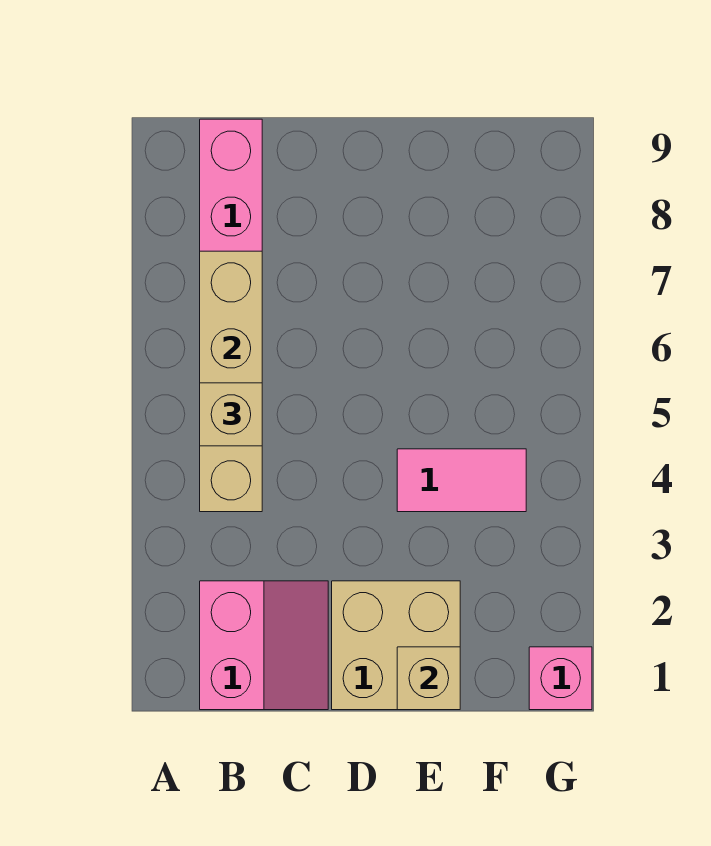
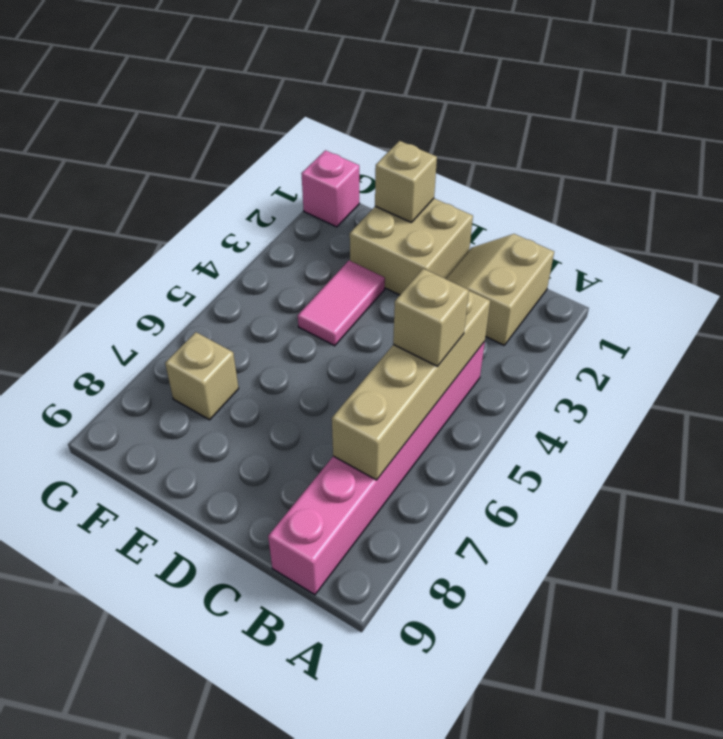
pink 2x2 slope [200,581,328,710] -> tan 2x2 slope [446,234,554,345]
pink 1x2 tile [397,449,526,512] -> pink 1x2 tile turned to [298,261,385,346]
none -> tan 1x1 brick [165,332,239,420]

